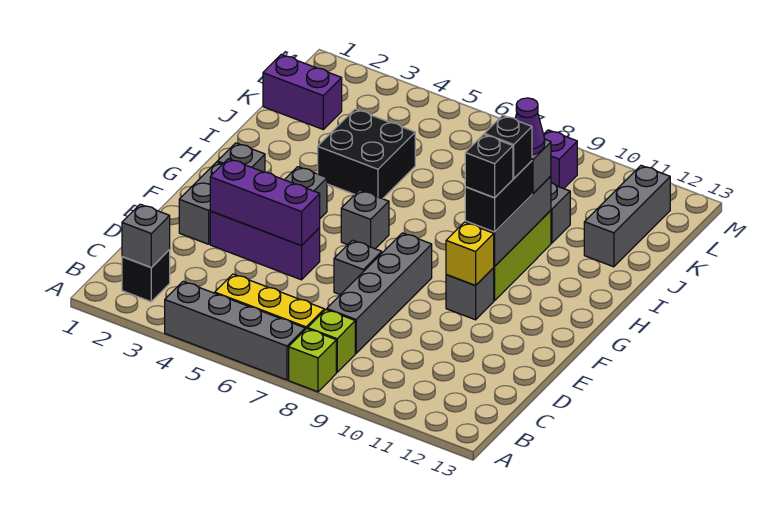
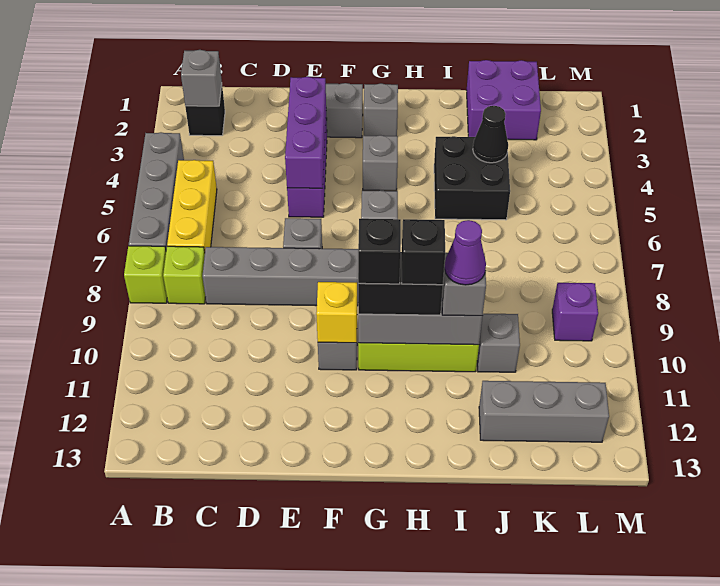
none -> black 1x1 cone [473,106,508,163]
purple 1x2 brick [263,55,342,129] -> purple 2x2 brick [467,60,541,140]

